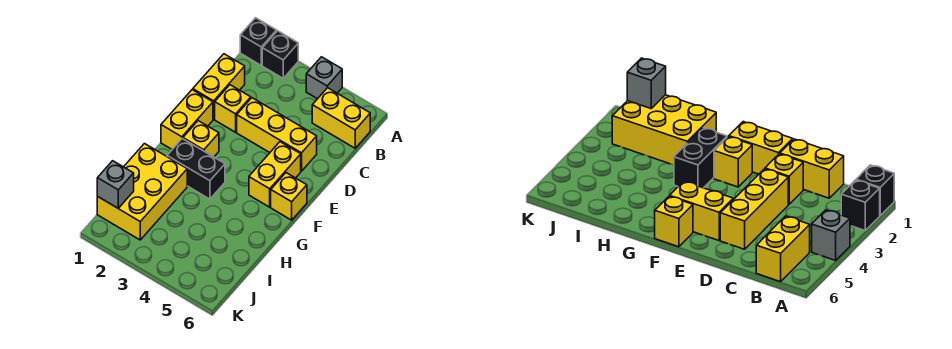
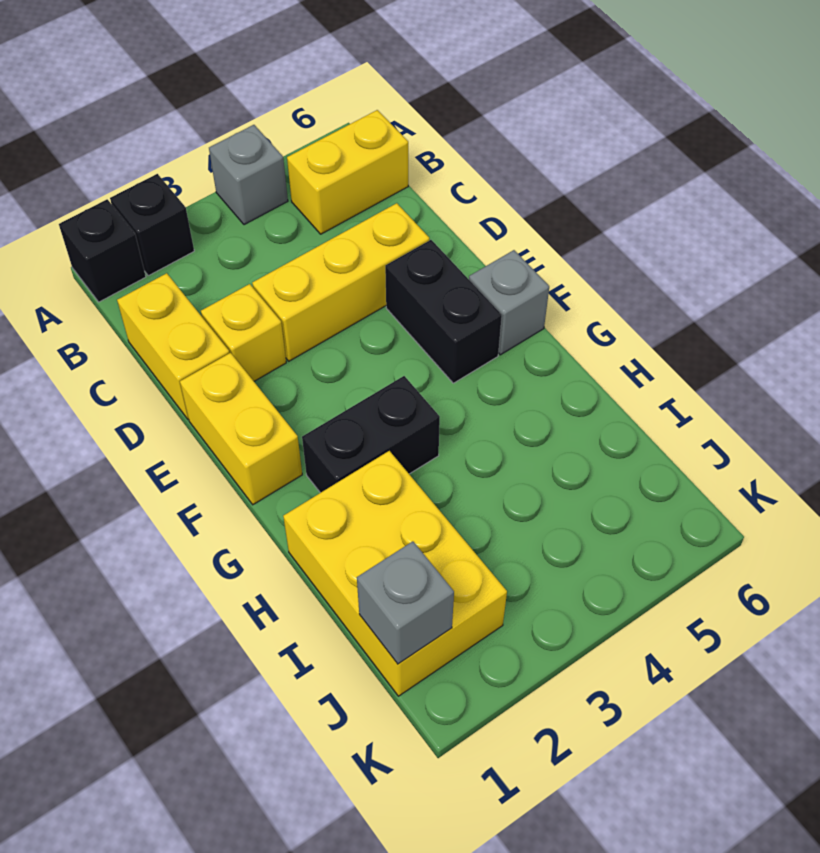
yellow 1x2 brick [249,142,301,207] -> black 1x2 brick [385,240,502,383]
yellow 1x1 brick [183,121,219,157] -> none
yellow 1x1 brick [271,173,307,220] -> grey 1x1 brick [469,250,549,355]

